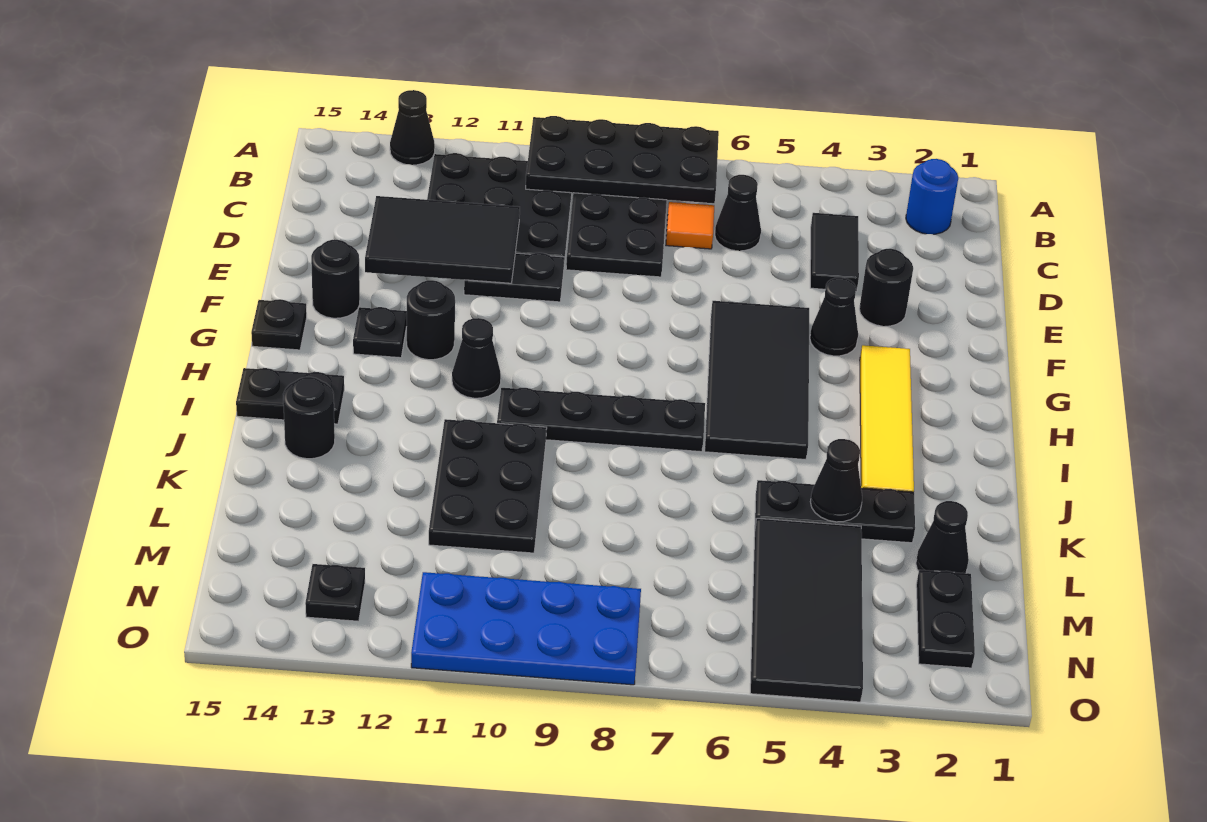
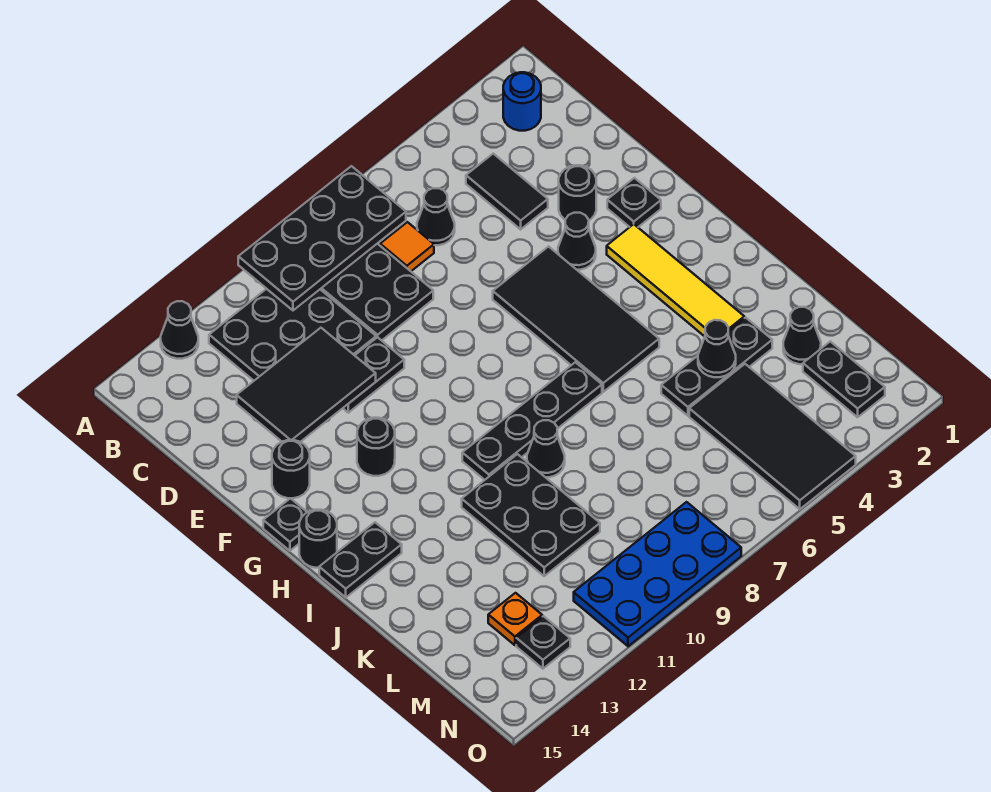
black 1x1 plate [353,307,407,358] -> black 1x1 plate moved to [607,178,661,227]
black 1x1 cone [452,318,501,398] -> black 1x1 cone moved to [527,420,565,477]
black 1x1 round brick [283,377,335,459] -> black 1x1 round brick moved to [299,510,337,568]
none -> orange 1x1 plate [488,593,542,645]

